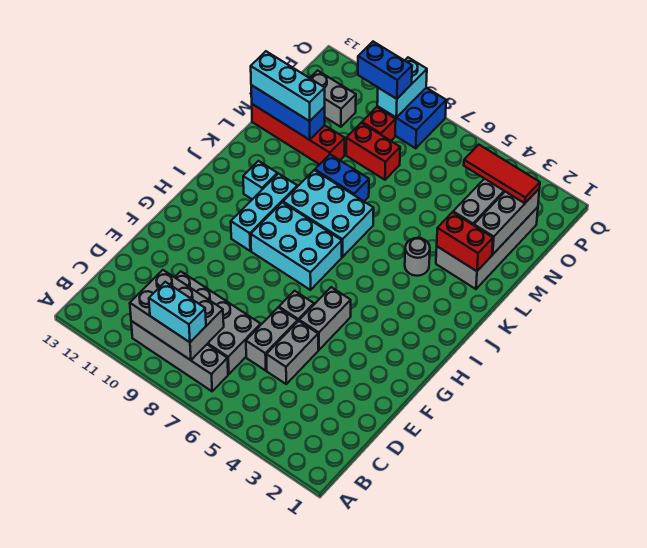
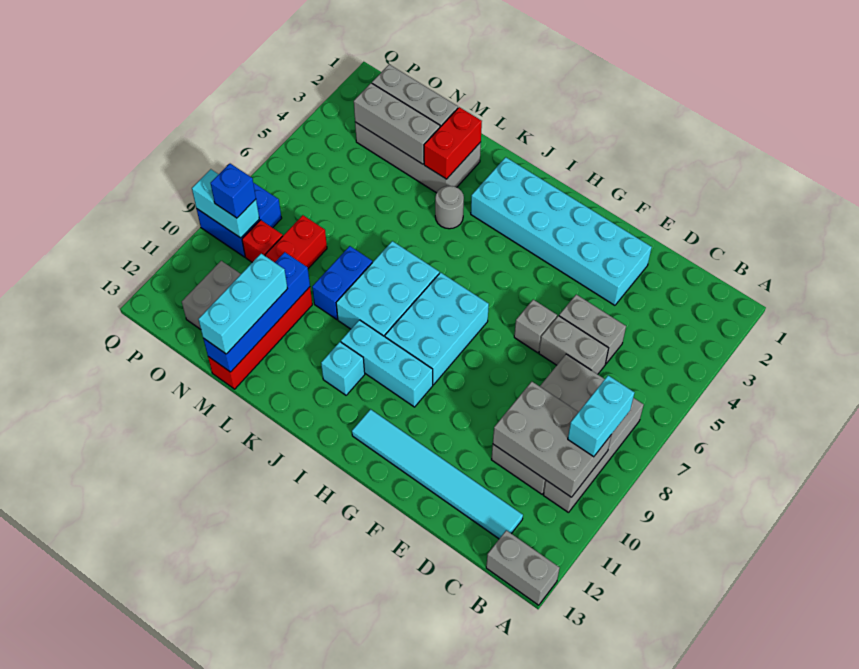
grey 2x3 brick [130,270,224,360] -> grey 2x3 brick turned to [493,382,612,497]
none -> cyan 1x6 tile [352,409,523,539]
none -> cyan 2x6 brick [471,157,652,305]
grey 1x2 brick [299,287,351,350] -> grey 1x2 brick moved to [486,530,560,605]
blue 1x3 brick [251,85,325,140] -> blue 1x4 brick [203,252,310,372]
red 1x3 tile [464,145,540,203] -> none
blue 1x2 brick [358,42,412,99] -> blue 1x1 brick [211,164,256,218]

